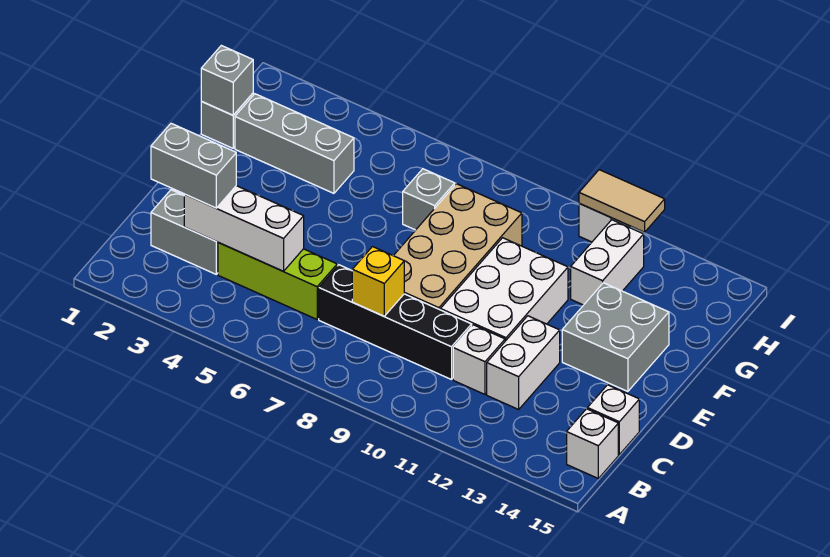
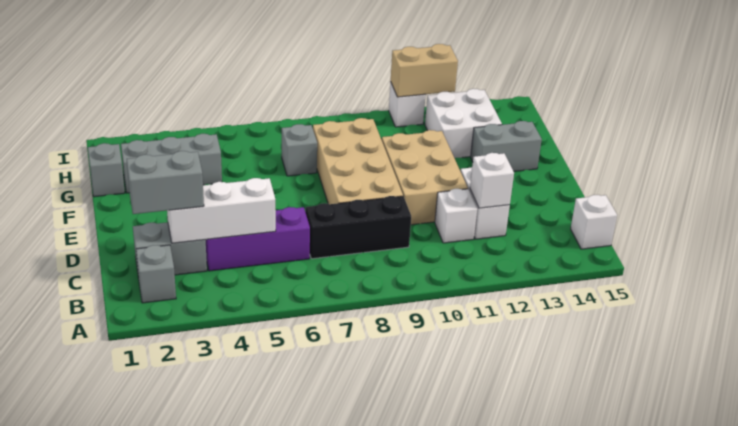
lime 1x3 brick [218,243,337,319] -> purple 1x3 brick [206,207,310,271]
black 1x4 brick [319,265,472,380] -> black 1x3 brick [305,196,411,259]
yellow 1x1 brick [352,247,404,316] -> none
white 1x1 brick [588,385,639,454] -> white 1x1 brick moved to [470,153,514,208]
white 2x3 brick [441,238,568,341] -> tan 2x3 brick [382,130,468,225]
grey 2x2 brick [562,283,669,392] -> grey 1x2 brick [471,121,542,171]
grey 1x1 brick [201,45,253,115] -> grey 1x1 brick moved to [136,245,176,303]
white 1x2 brick [571,220,644,305] -> white 2x2 brick [425,89,502,158]
tan 1x2 tile [579,170,665,232] -> tan 1x2 brick [391,44,458,97]

